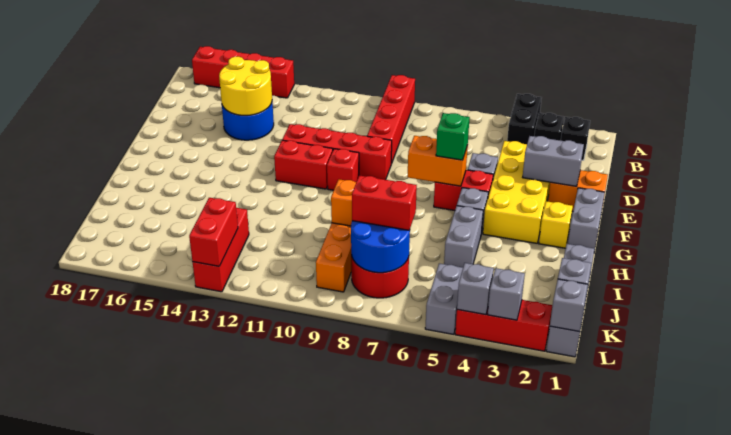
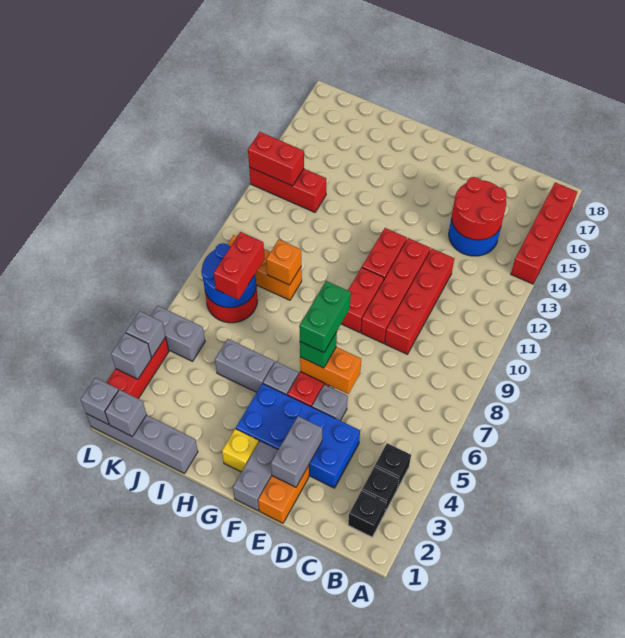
black 1x2 brick [507,94,541,144] -> black 1x1 brick [375,443,411,489]
red 1x4 brick [367,75,415,164] -> red 1x4 brick turned to [385,249,454,354]
yellow 2x2 round brick [219,57,272,115] -> red 2x2 round brick [452,177,507,240]
yellow 2x4 brick [483,141,550,243] -> blue 2x4 brick [236,383,360,488]
grey 1x2 brick [568,188,605,251] -> grey 1x2 brick turned to [233,441,278,511]
orange 1x2 brick [408,136,468,186] -> orange 1x2 brick turned to [300,347,361,394]
none -> green 1x2 brick [299,281,351,353]
red 1x1 brick [327,149,359,190] -> red 1x2 brick [341,267,384,332]

